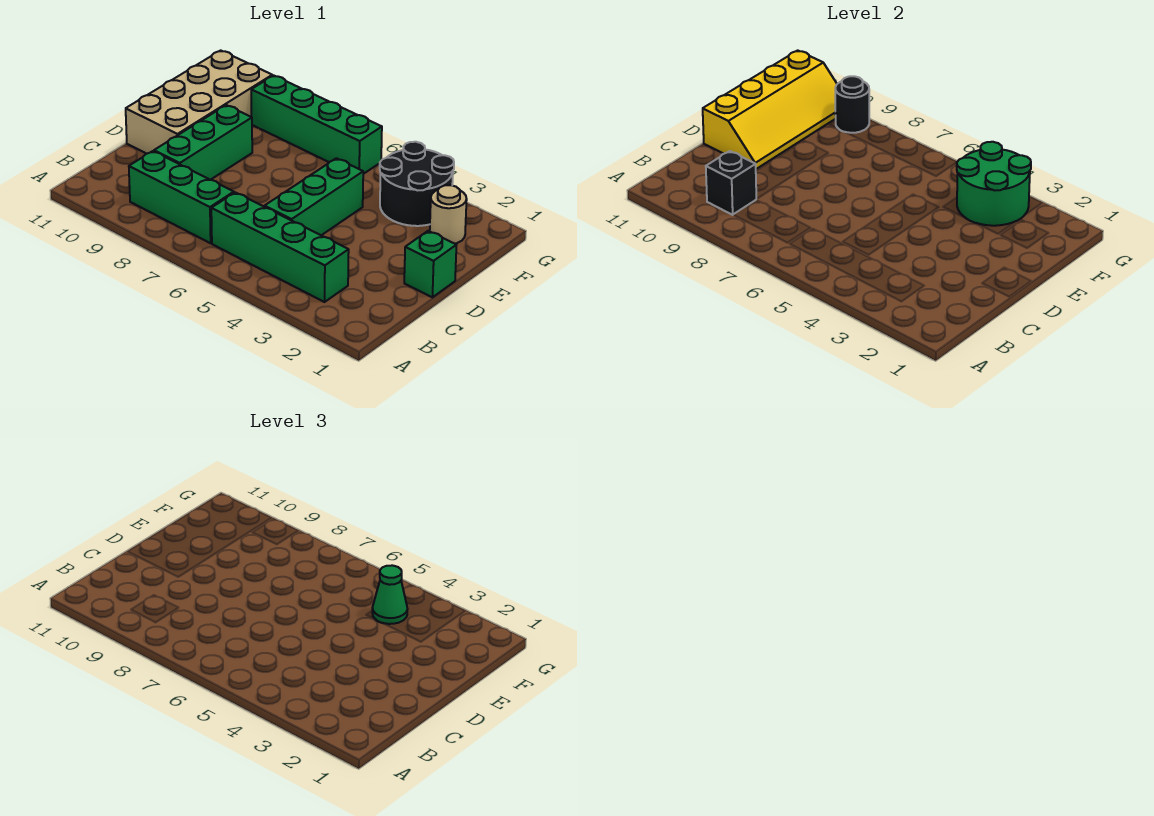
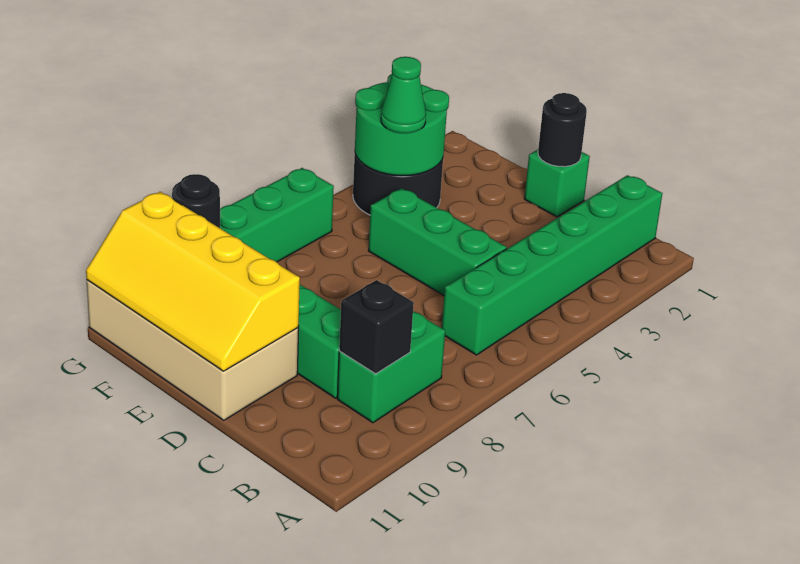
green 1x4 brick [211,192,349,302] -> green 1x6 brick [442,175,662,355]
green 1x3 brick [129,151,234,243] -> green 1x2 brick [337,311,445,423]
none -> black 1x1 round brick [538,93,587,167]
yellow 2x4 slope [703,50,837,169] -> yellow 2x4 slope turned to [86,192,300,371]
tan 1x1 round brick [430,185,467,244] -> none

